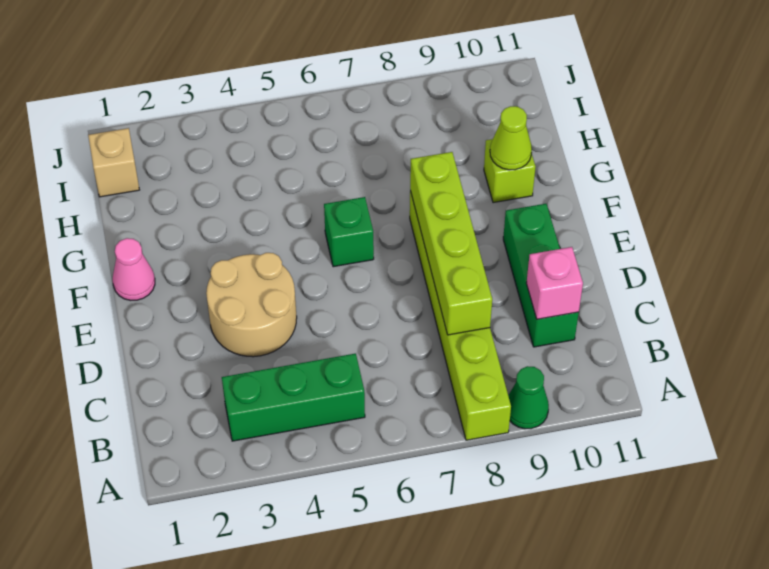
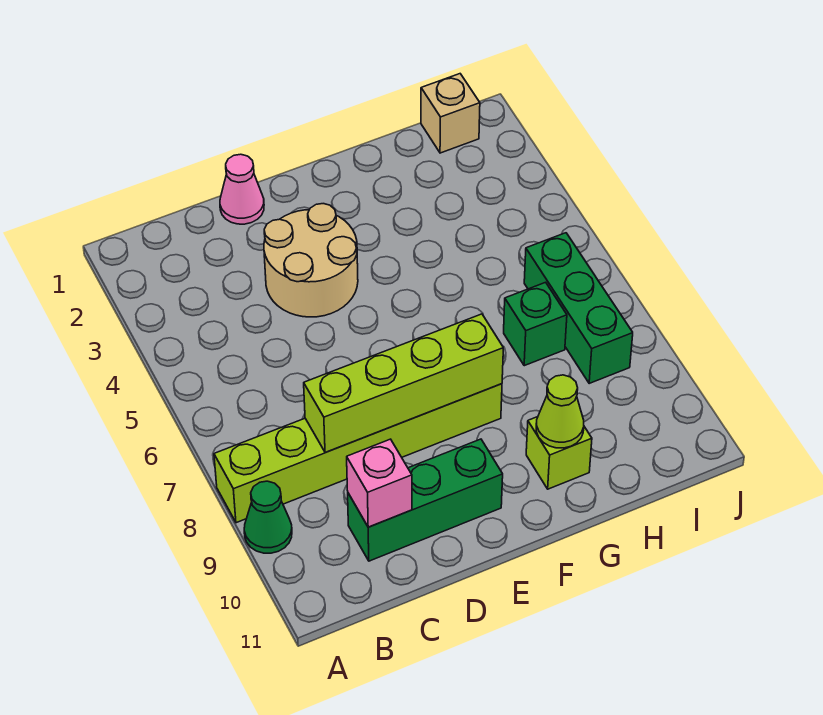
green 1x3 brick [222,354,365,441] -> green 1x3 brick moved to [524,233,633,383]
pink 1x1 cone [113,238,155,300] -> pink 1x1 cone moved to [220,154,264,224]
green 1x1 brick [324,197,374,267] -> green 1x1 brick moved to [504,282,567,366]

